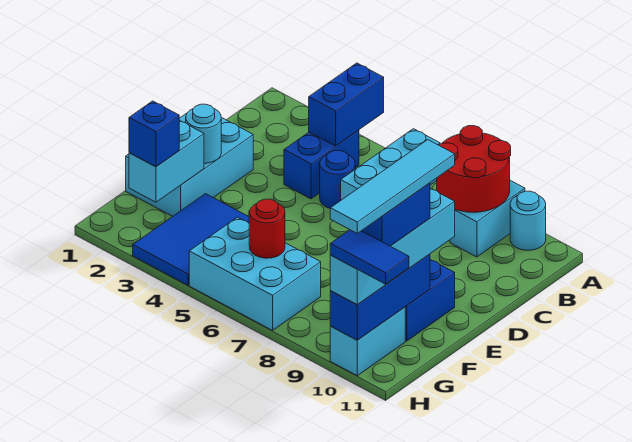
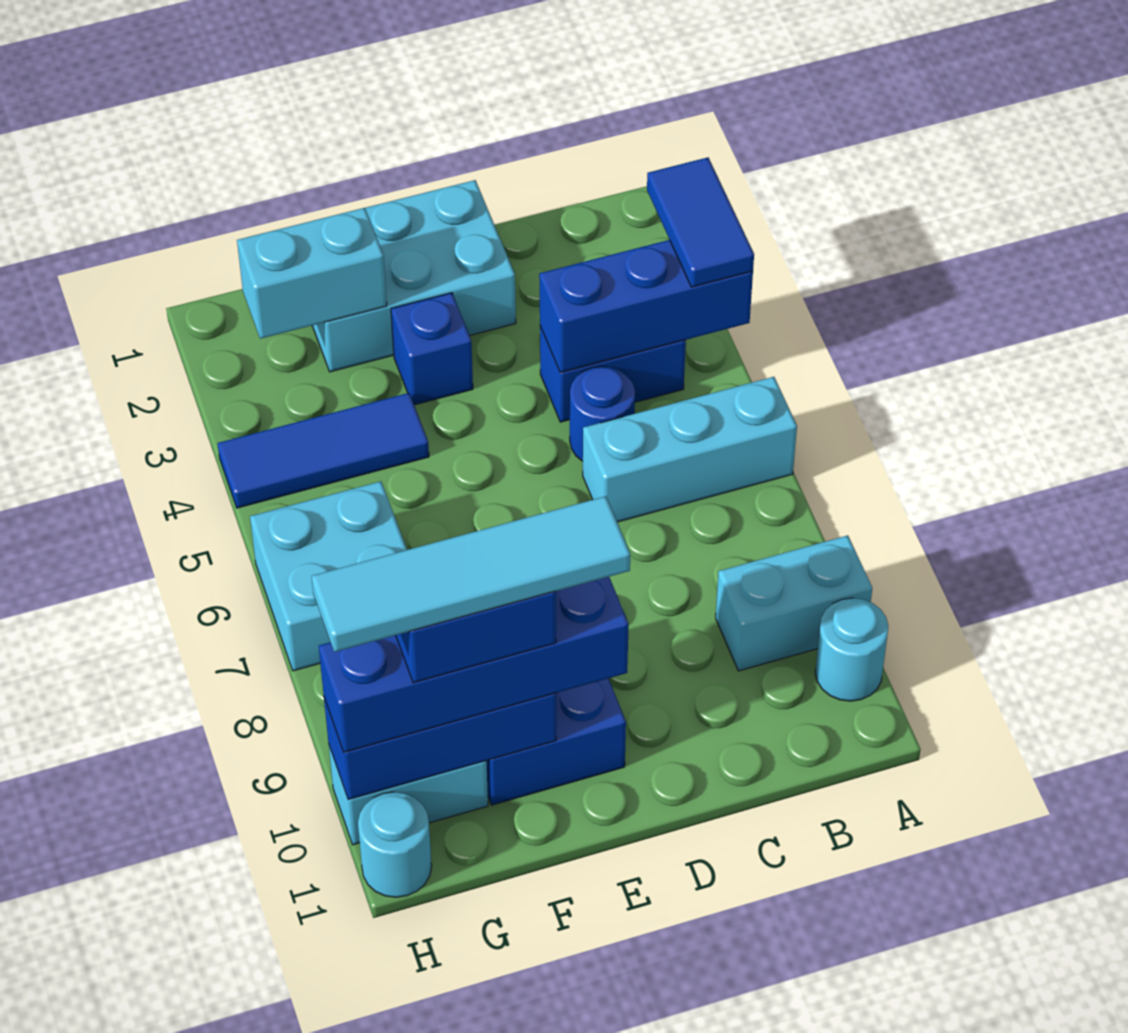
blue 1x2 brick [309,63,384,146] -> blue 1x3 brick [539,240,753,373]
red 2x2 round brick [437,126,511,212] -> none
cyan 1x1 round brick [186,104,221,163] -> cyan 1x1 round brick moved to [358,792,432,897]
cyan 1x4 brick [330,188,455,305] -> blue 1x4 brick [319,577,629,752]
blue 2x3 tile [133,194,249,285] -> blue 1x3 tile [218,393,429,508]
blue 1x1 brick [129,101,179,167] -> blue 1x1 brick moved to [391,293,473,405]
cyan 2x3 brick [189,217,321,330] -> cyan 2x2 brick [250,481,407,671]
red 1x1 round brick [249,199,285,258] -> none
blue 1x2 tile [330,230,409,284] -> blue 1x2 tile moved to [647,158,754,287]

